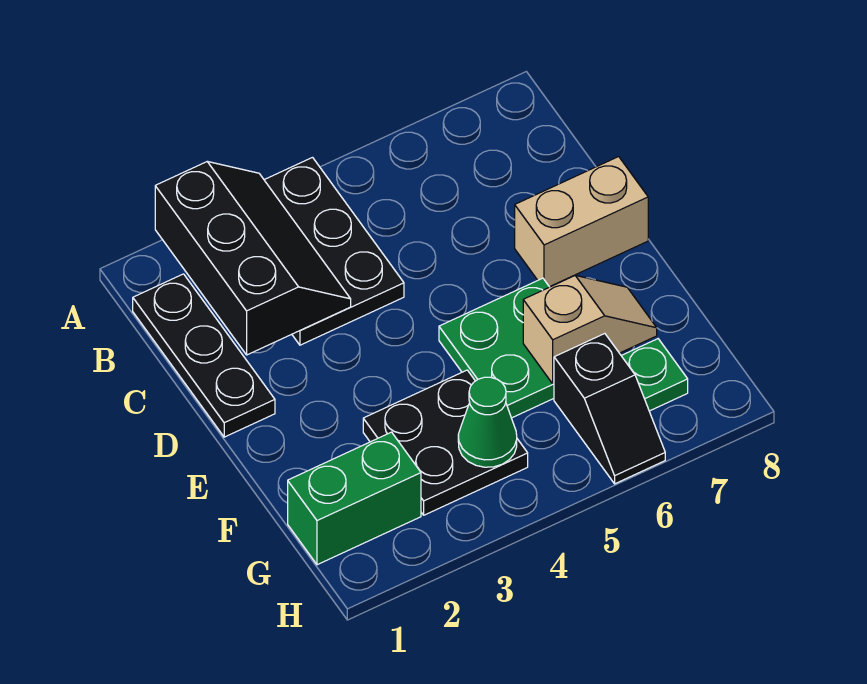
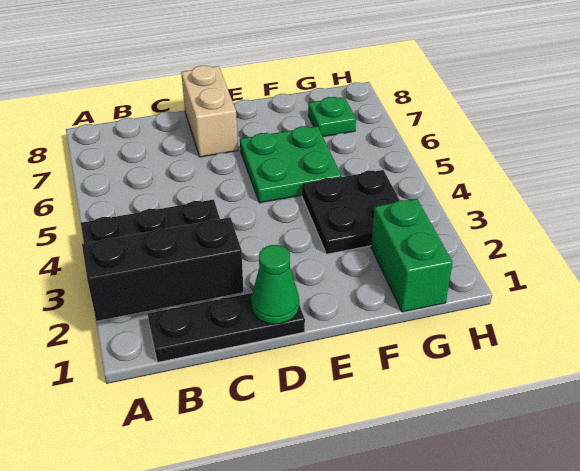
tan 1x2 slope [523,275,657,384] -> none
green 1x1 cone [458,377,517,467] -> green 1x1 cone moved to [251,245,299,324]
black 1x2 slope [554,334,665,484] -> none

